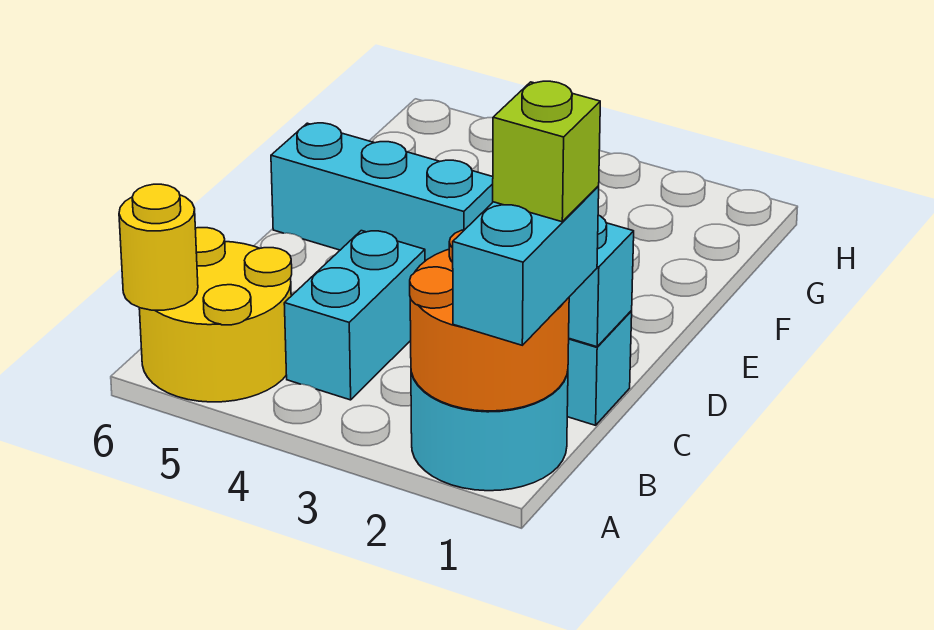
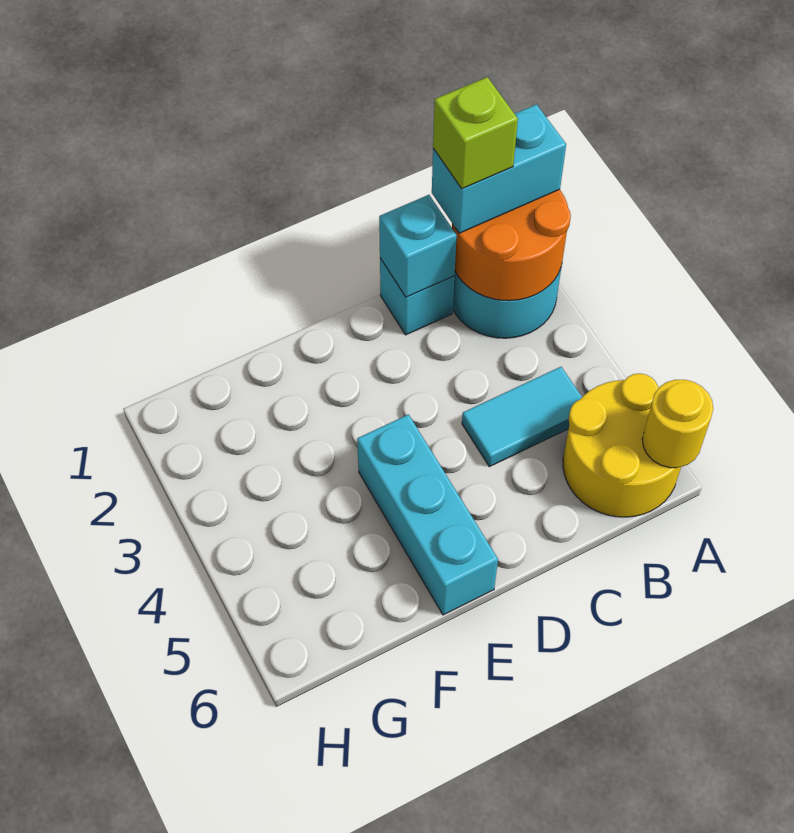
cyan 1x2 brick [284,231,425,400] -> cyan 1x2 tile [462,367,582,467]

